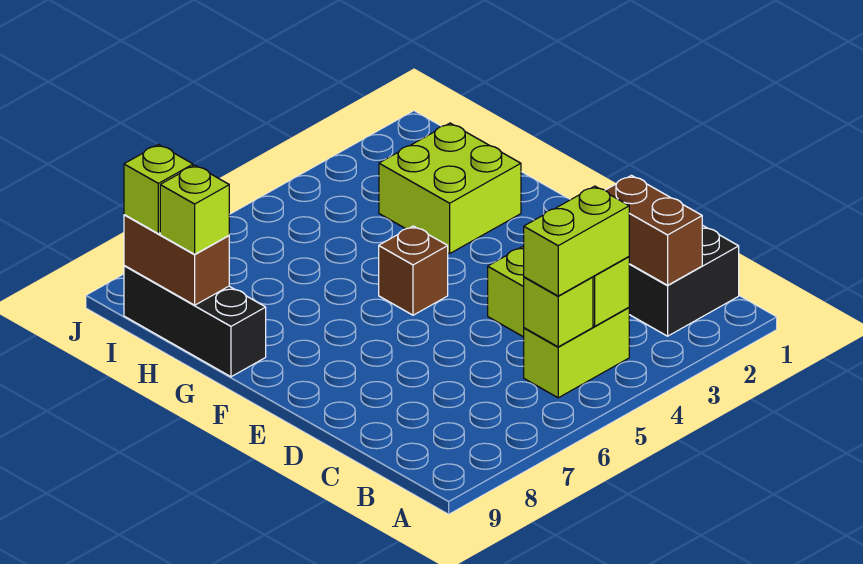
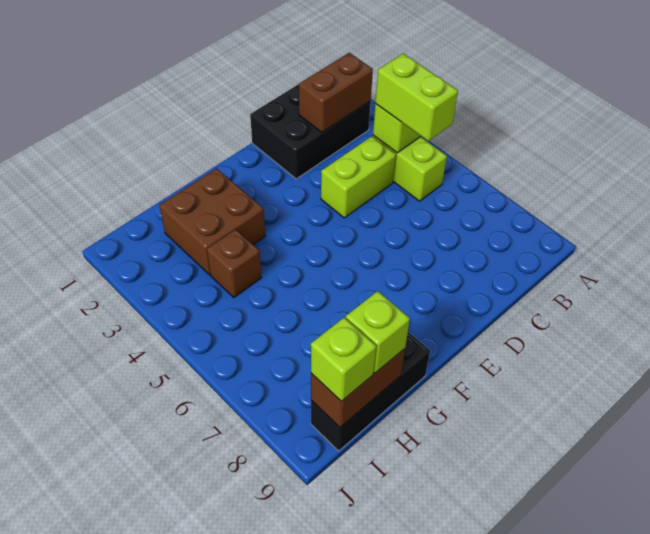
lime 1x1 brick [524,277,593,347] -> none
brown 1x1 brick [379,226,448,315] -> brown 1x1 brick moved to [207,229,262,298]
lime 2x2 brick [379,123,521,253] -> brown 2x2 brick [159,168,265,275]

